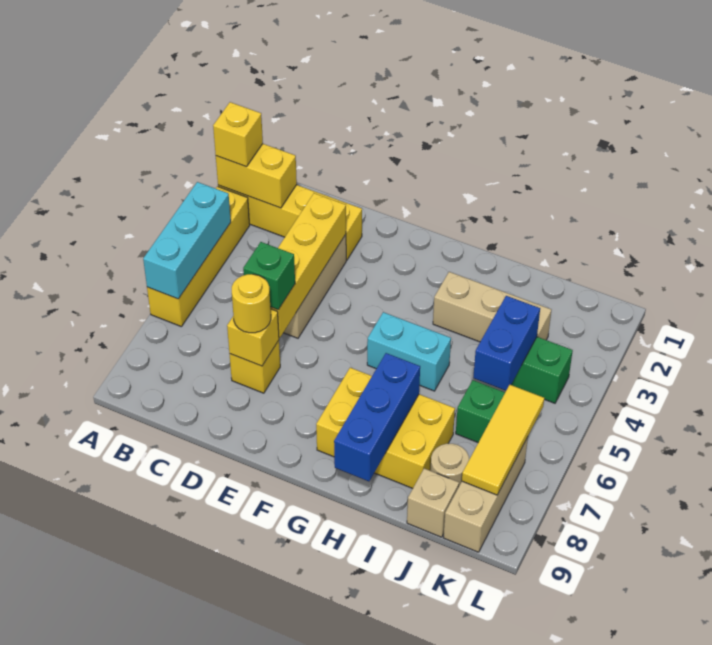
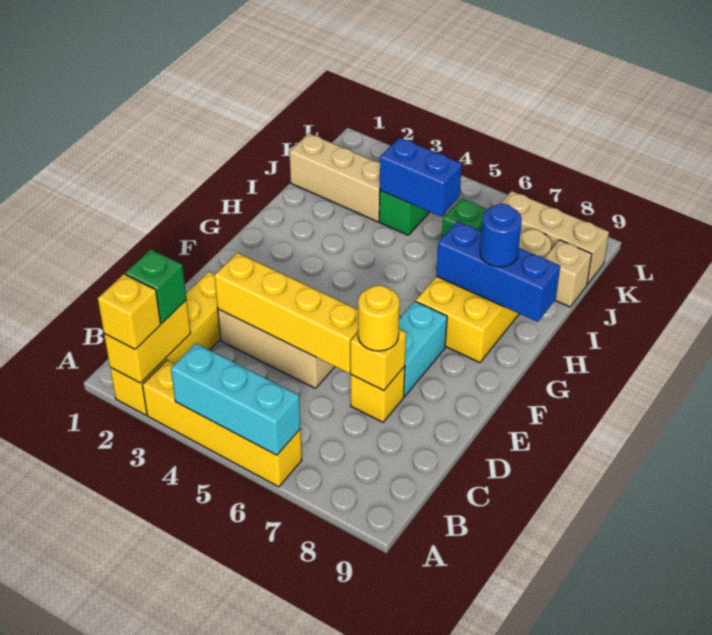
green 1x1 brick [243,242,295,310] -> green 1x1 brick moved to [125,249,187,323]
cyan 1x2 brick [367,312,451,391] -> cyan 1x2 brick moved to [399,301,447,396]
tan 1x3 brick [433,272,551,342] -> tan 1x3 brick turned to [289,133,380,222]
none -> blue 1x1 round brick [480,204,522,267]
yellow 1x3 tile [462,385,544,495] -> none

